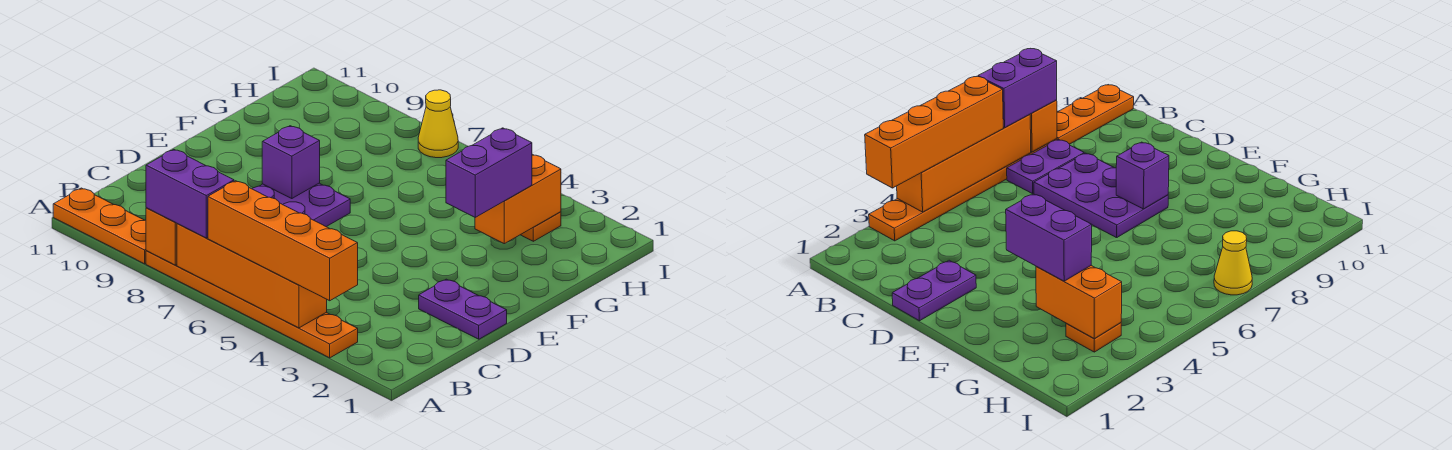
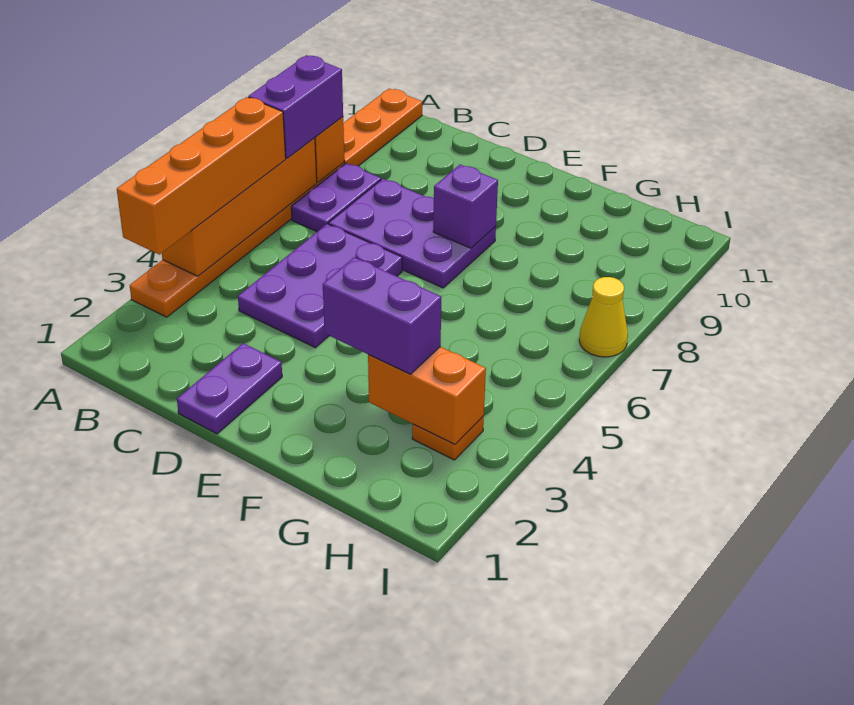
none -> purple 2x3 plate [238,224,402,348]

